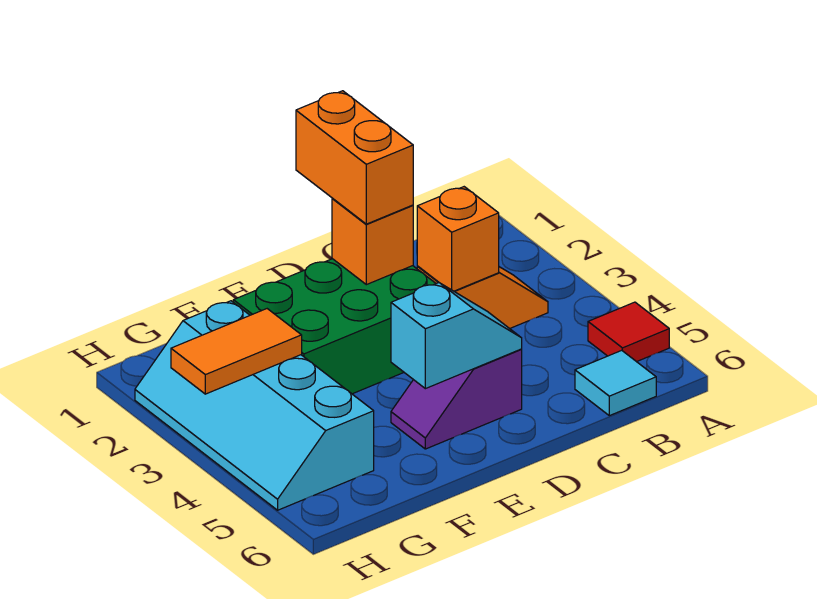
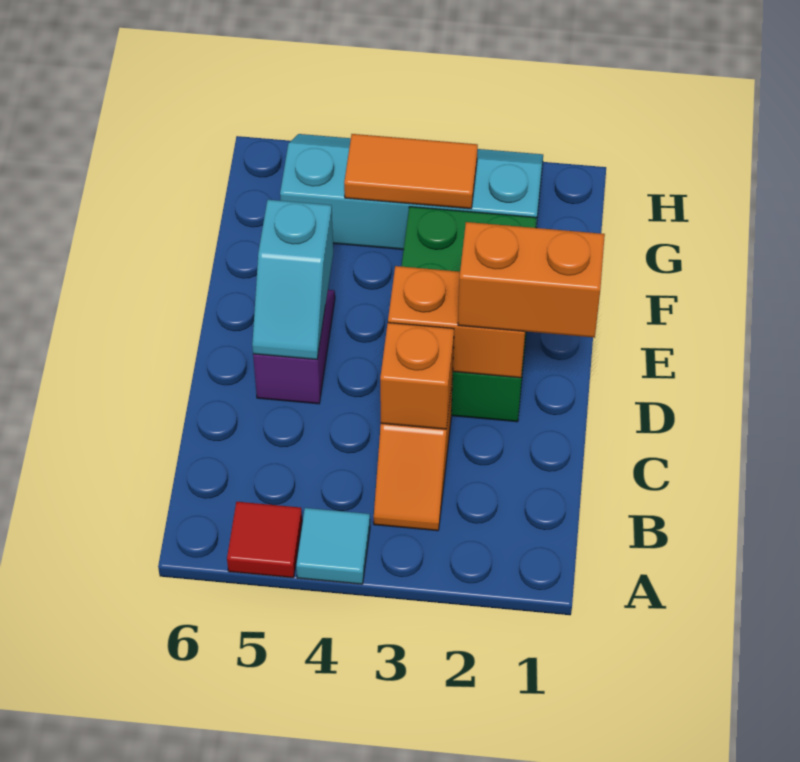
cyan 1x1 tile [575,350,656,416] -> cyan 1x1 tile moved to [296,508,370,584]
orange 1x1 brick [332,198,413,285] -> orange 1x2 brick [388,266,526,378]
orange 1x2 tile [171,309,302,394] -> orange 1x2 tile turned to [344,134,478,209]

